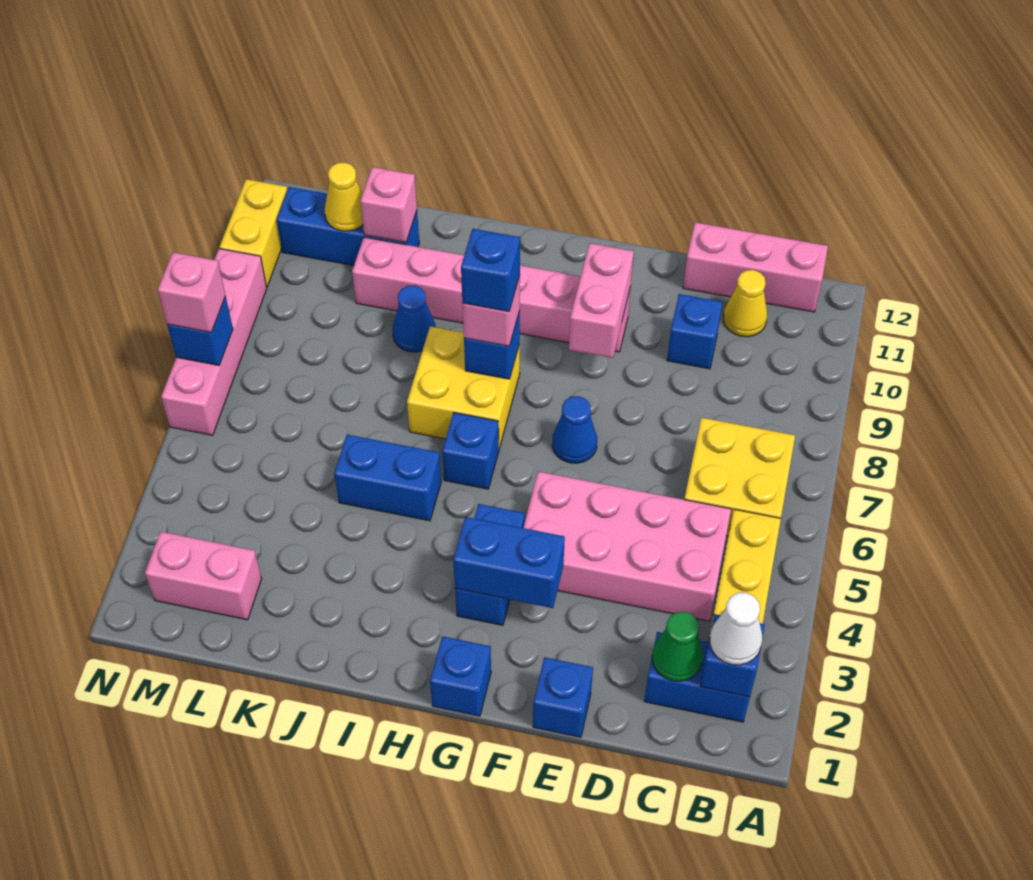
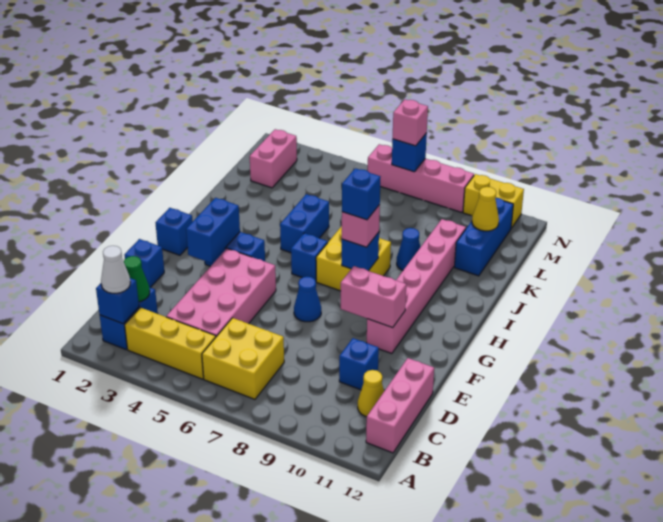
pink 1x1 brick [360,167,417,243] -> none

